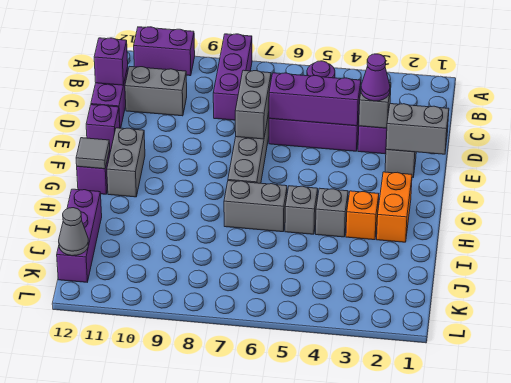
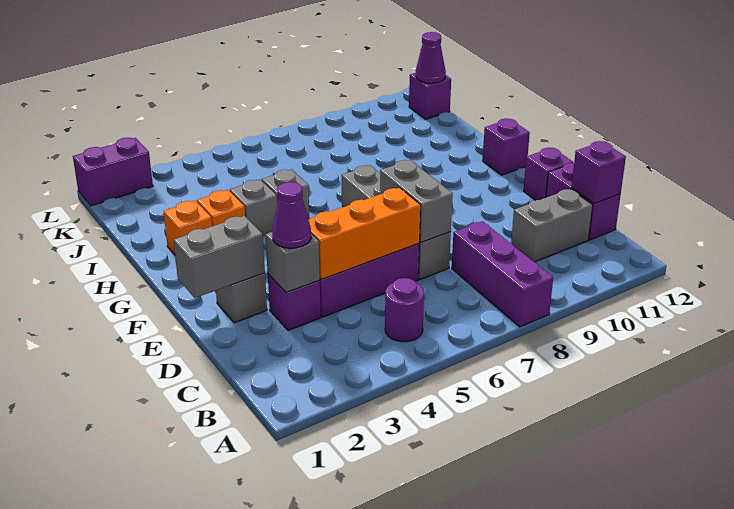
purple 1x2 brick [134,27,195,76] -> purple 1x2 brick moved to [73,138,153,206]
purple 1x3 brick [269,73,361,126] -> orange 1x3 brick [308,188,421,279]
grey 1x2 brick [107,128,145,197] -> none
orange 1x2 brick [377,172,412,242] -> orange 1x1 brick [164,200,212,255]
grey 1x1 tile [76,138,110,169] -> none
grey 1x2 brick [224,181,287,232] -> none
purple 1x3 brick [57,189,102,282] -> purple 1x1 brick [409,73,451,119]
grey 1x1 cone [59,208,88,256] -> purple 1x1 cone [416,32,446,83]

